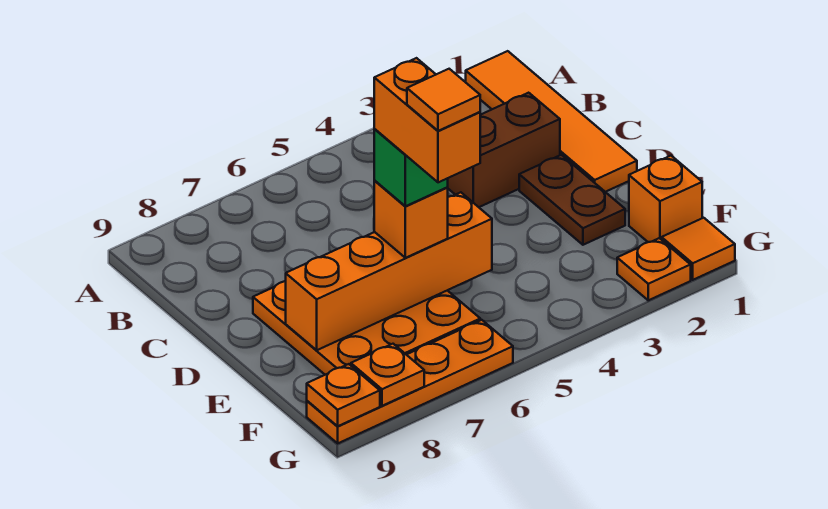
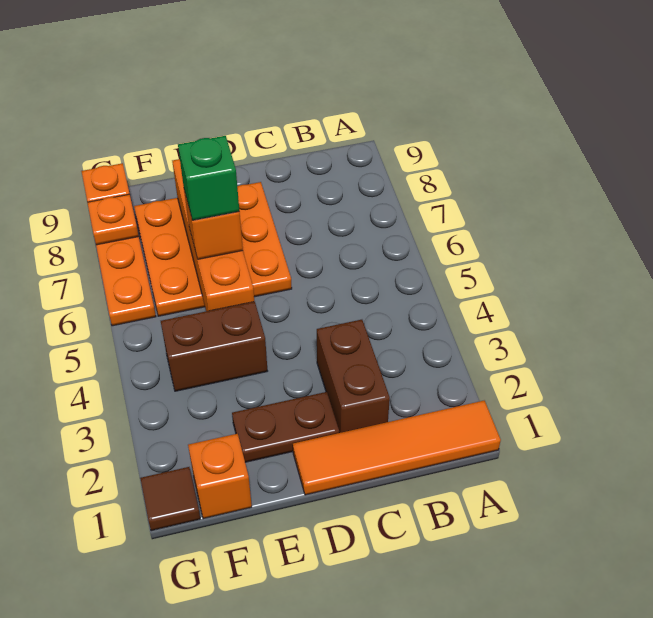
none -> brown 1x2 brick [161,301,267,391]
orange 1x2 brick [374,58,480,182] -> none
orange 1x1 tile [407,69,480,131] -> none
orange 1x1 tile [662,218,735,280] -> brown 1x1 tile [140,467,200,531]
orange 1x1 plate [617,238,691,300] -> none

